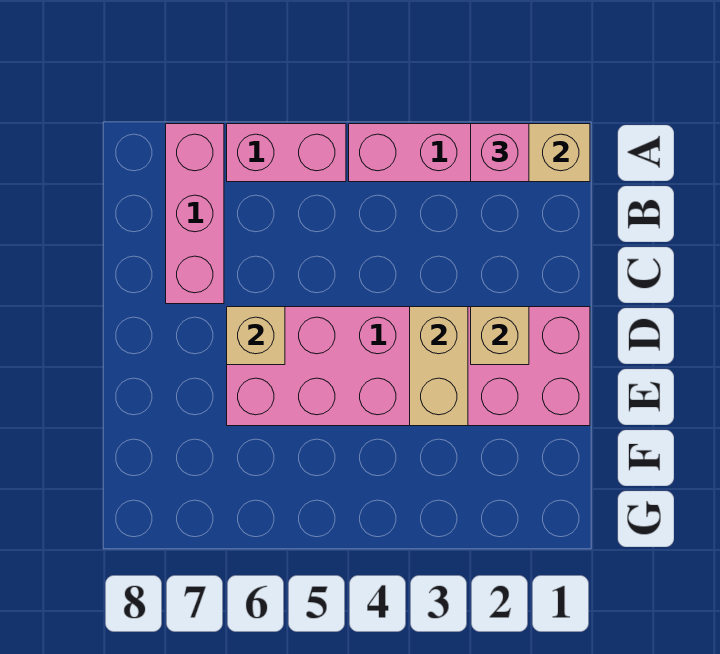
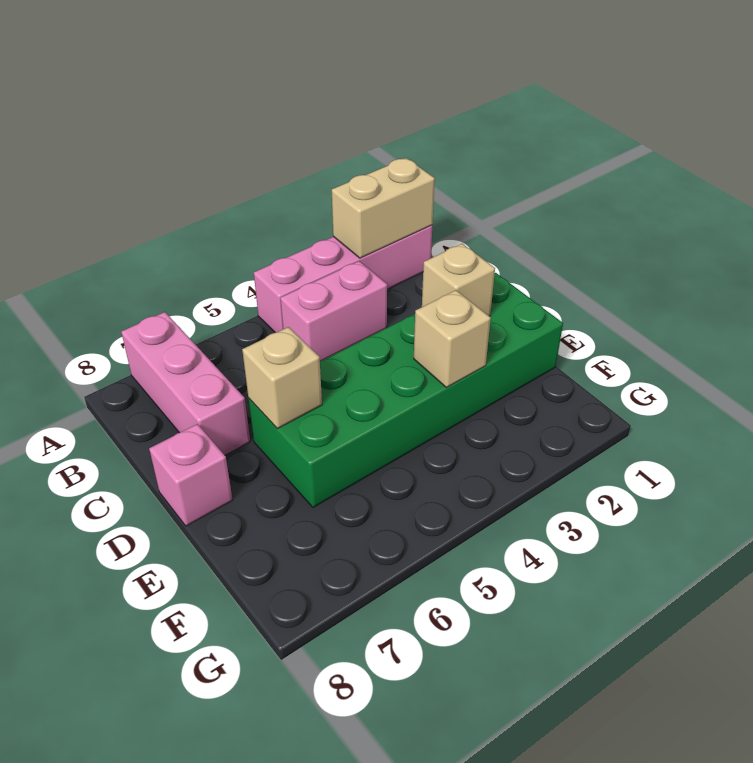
pink 1x1 brick [471,124,529,182] -> pink 1x1 brick moved to [149,424,232,526]
pink 1x2 brick [227,124,346,182] -> pink 1x2 brick moved to [281,261,387,361]
pink 2x6 brick [227,307,590,426] -> green 2x6 brick [248,273,563,507]
tan 1x2 brick [410,307,468,426] -> tan 1x1 brick [414,290,491,388]

